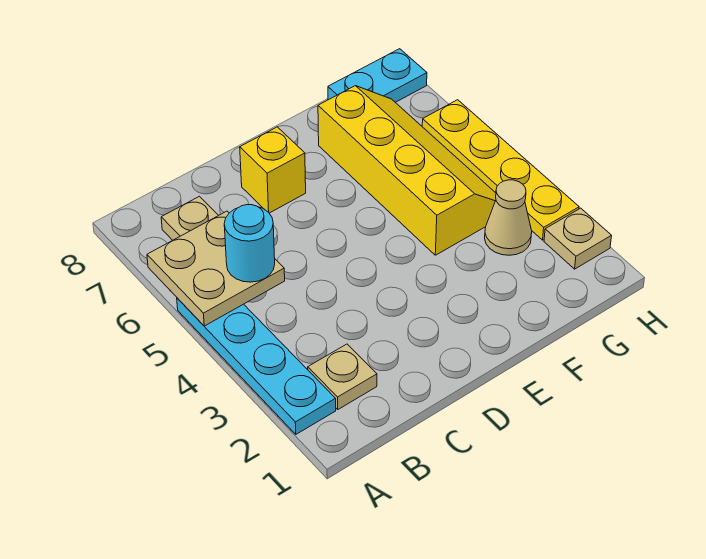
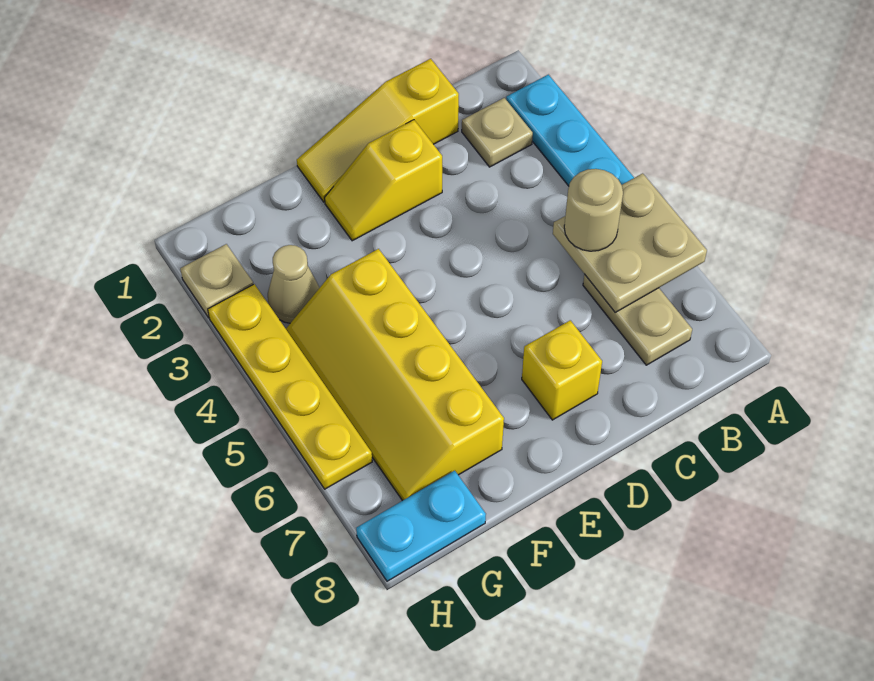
cyan 1x1 round brick [224,205,275,282] -> tan 1x1 round brick [564,169,623,251]
none -> yellow 1x3 slope [297,59,459,202]
none -> yellow 1x2 slope [325,120,442,241]

